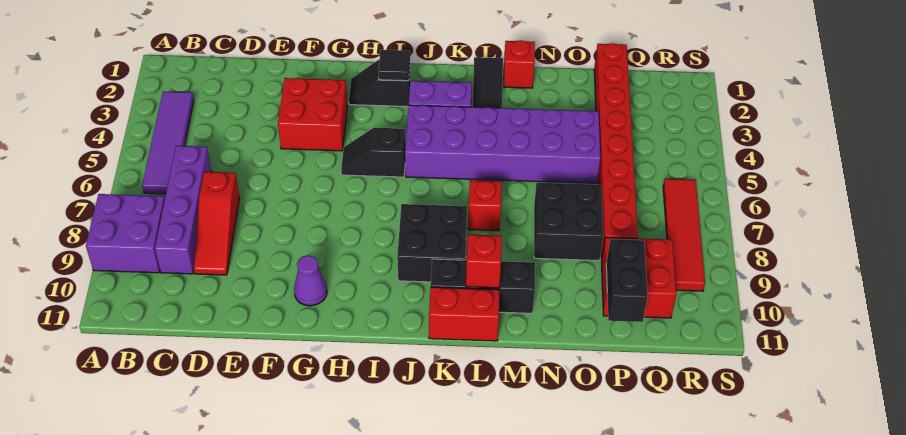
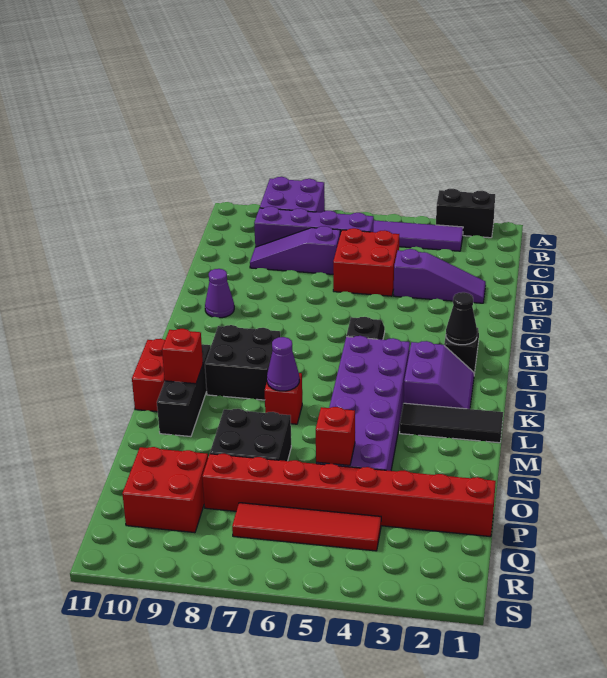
red 1x3 slope [194,172,240,275] -> purple 1x3 slope [250,226,340,274]
none -> purple 1x3 slope [394,249,486,303]
red 2x2 brick [278,78,348,151] -> red 2x2 brick moved to [333,228,399,296]
black 1x1 tile [378,50,410,81] -> black 1x1 cone [446,292,477,345]
none -> purple 1x1 cone [267,337,299,391]
red 1x1 brick [504,40,535,88] -> red 1x1 brick moved to [316,407,355,465]
black 1x2 brick [606,239,648,322] -> black 1x2 brick moved to [436,189,495,238]
red 1x4 tile [663,179,705,291] -> red 1x4 tile moved to [232,503,381,551]

